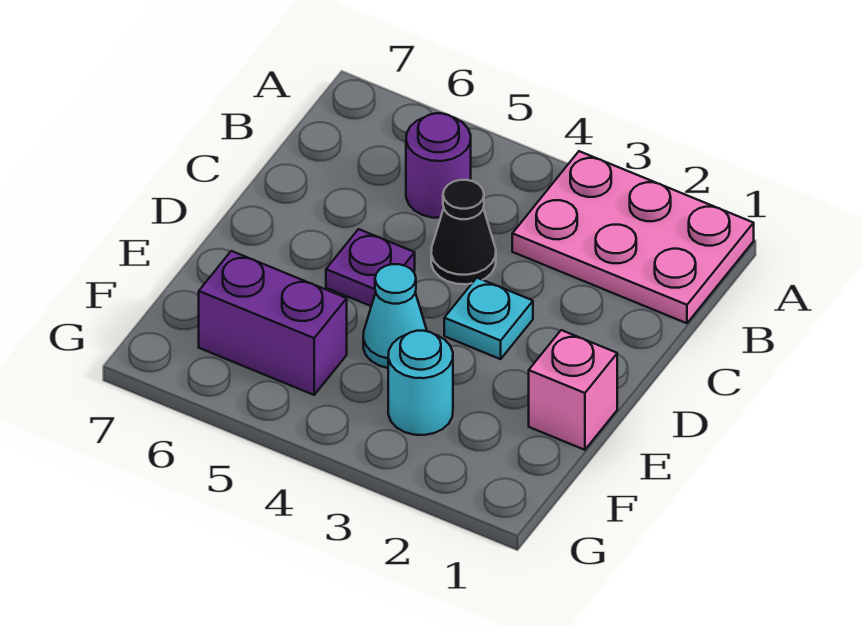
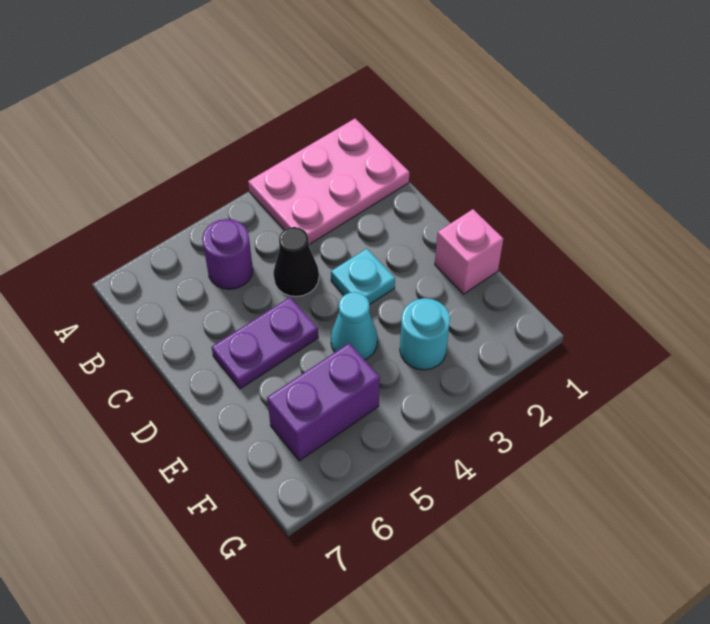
purple 1x1 plate [326,229,415,306] -> purple 1x2 plate [212,297,318,389]

